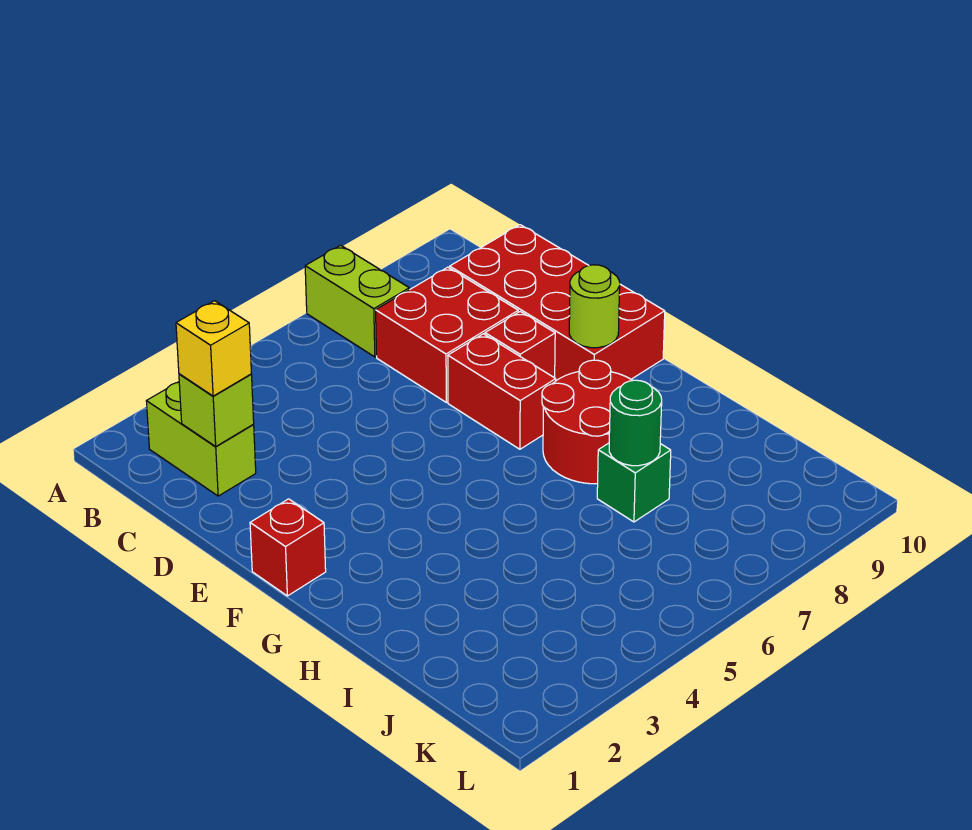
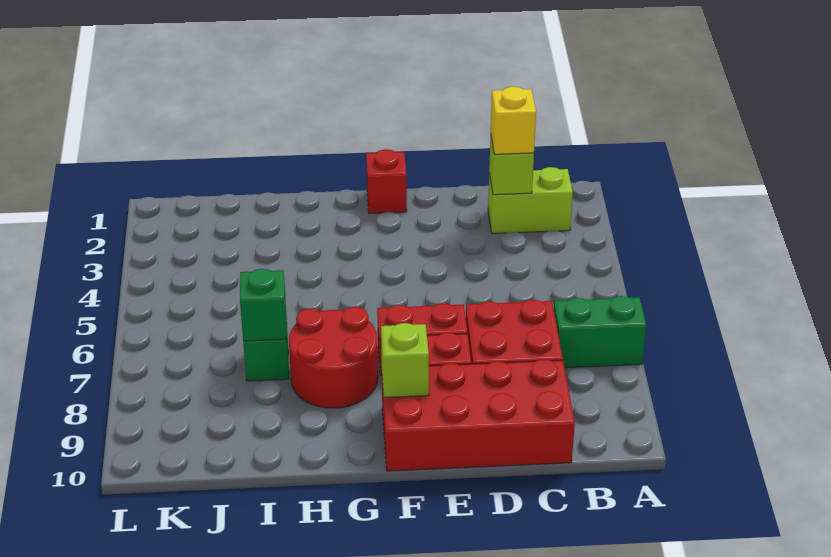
lime 1x2 brick [305,245,409,357] -> green 1x2 brick [554,296,646,368]
lime 1x1 round brick [569,265,620,348] -> lime 1x1 brick [381,323,429,398]
green 1x1 round brick [609,380,662,466] -> green 1x1 brick [240,269,287,341]

